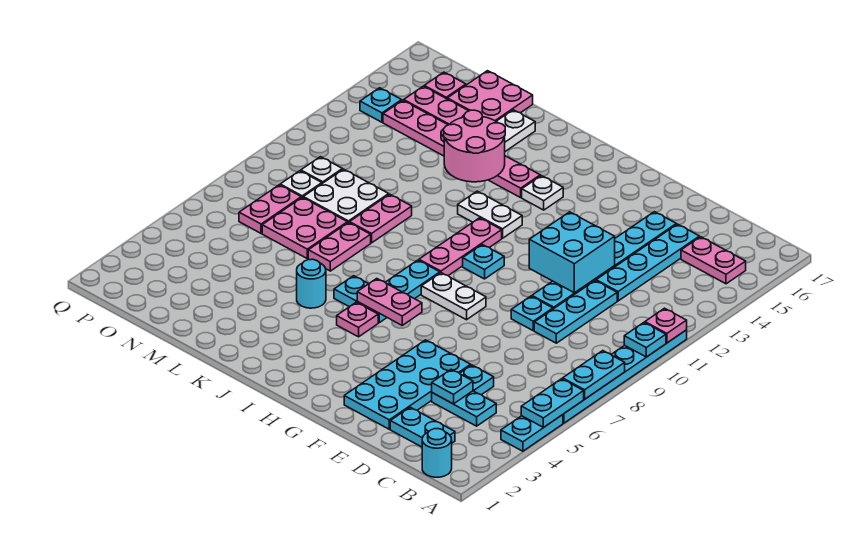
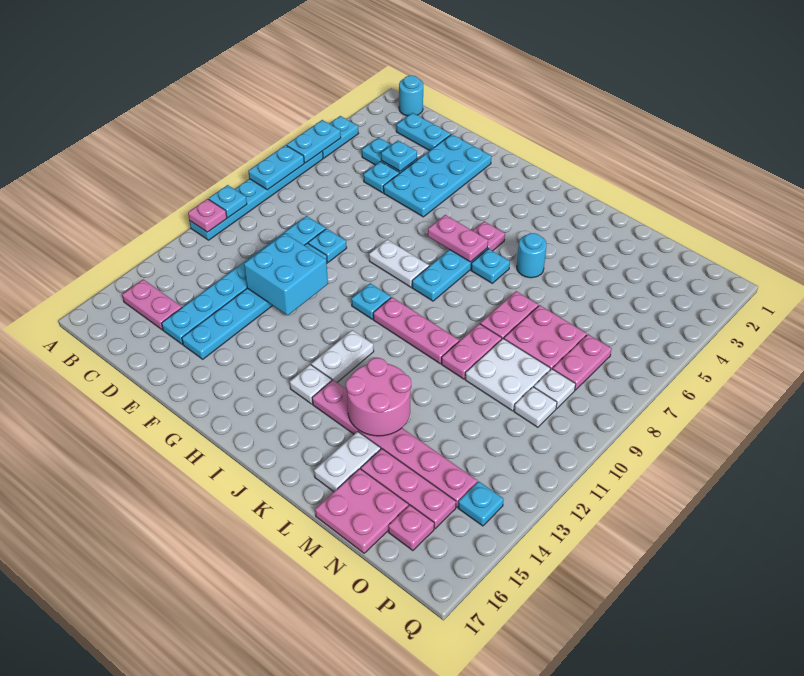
pink 1x3 plate [419,218,502,276] -> pink 1x3 plate turned to [373,297,459,363]
white 1x2 plate [458,191,522,238] -> white 1x2 plate turned to [311,330,374,383]

